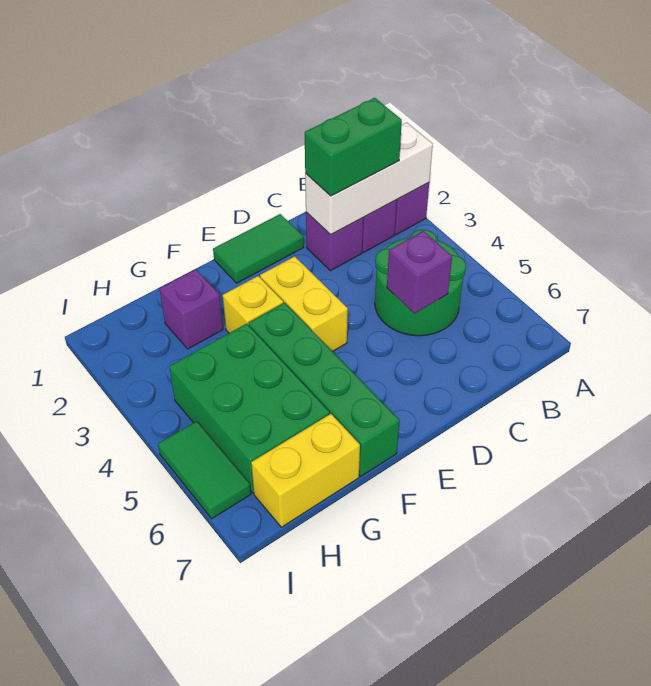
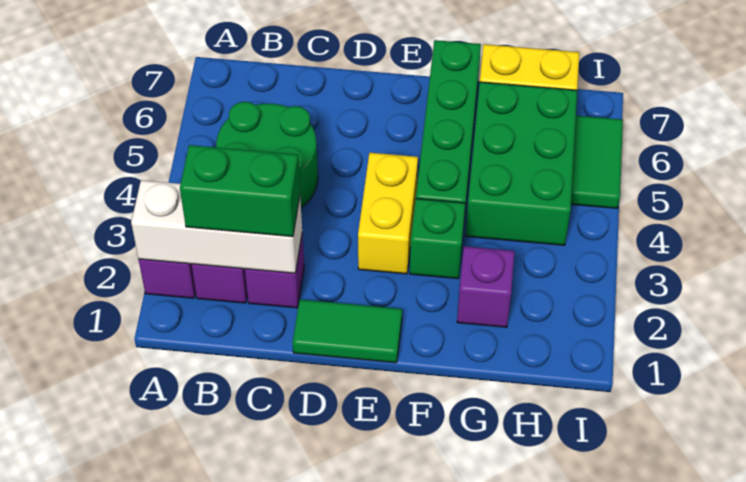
purple 1x1 brick [387,231,452,313] -> none
yellow 1x1 brick [223,276,283,333] -> green 1x1 brick [410,199,465,279]

